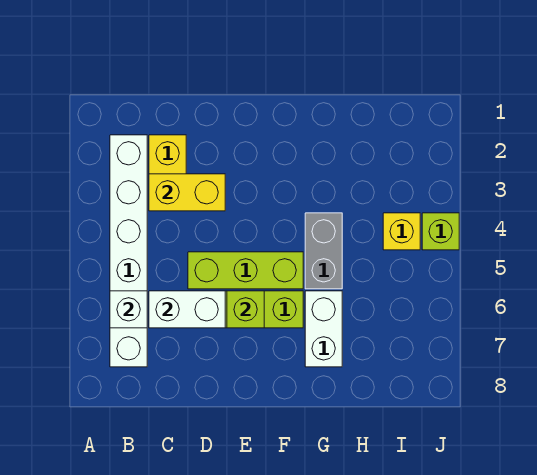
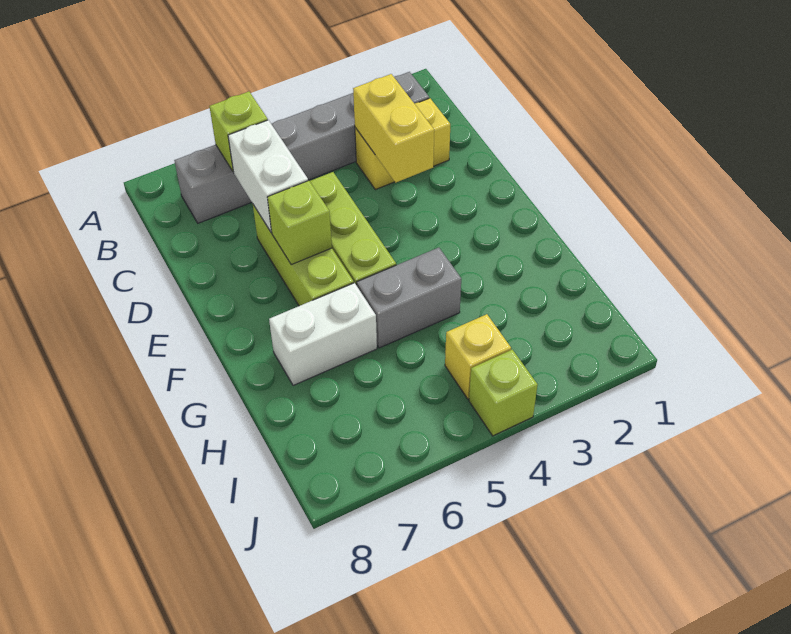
white 1x6 brick [110,135,147,367] -> grey 1x6 brick [174,72,429,223]
white 1x1 brick [110,291,147,328] -> lime 1x1 brick [210,92,268,171]

